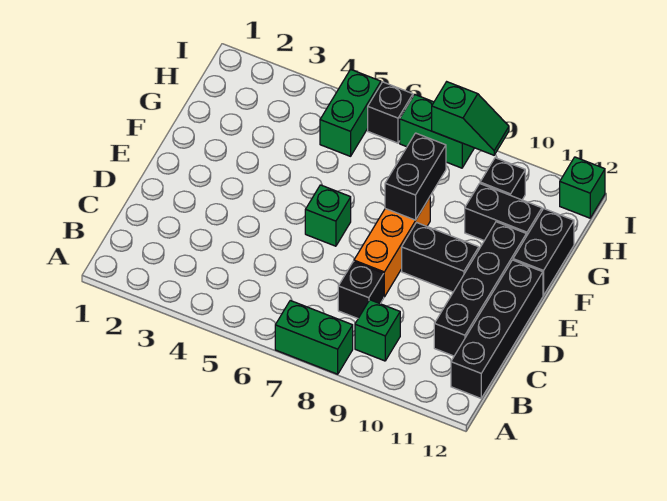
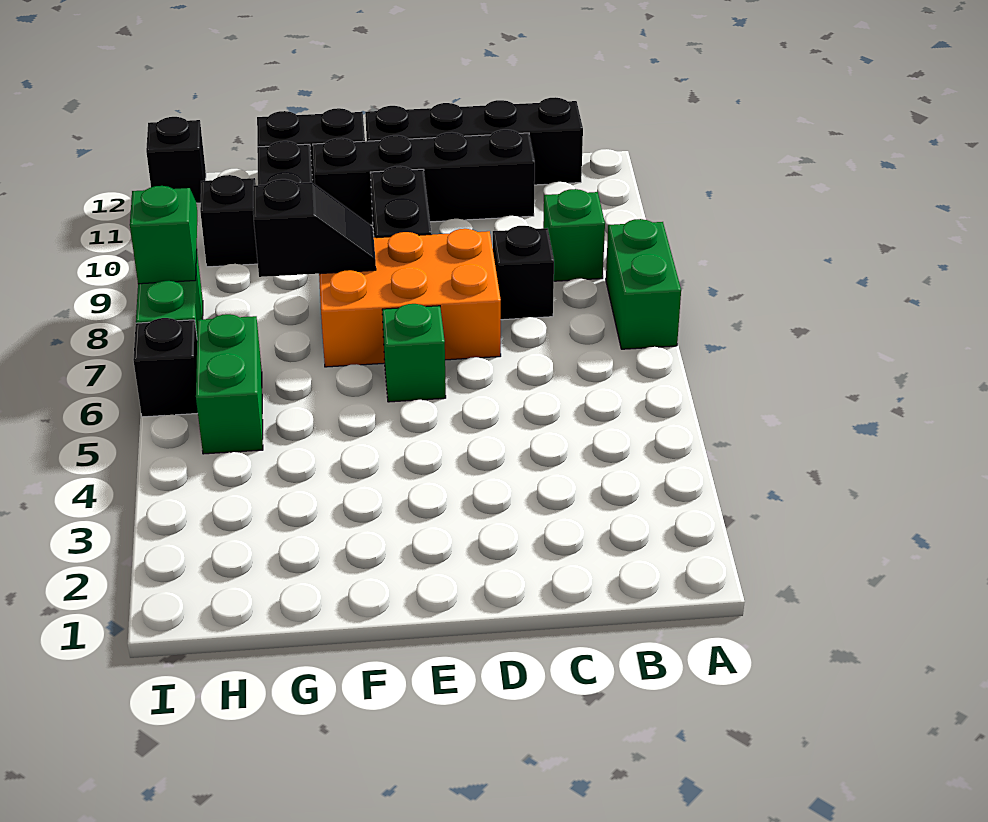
orange 1x3 brick [354,197,430,297] -> orange 2x3 brick [319,229,501,367]
black 1x2 brick [385,133,446,220] -> black 1x2 slope [253,179,376,277]
green 1x2 brick [320,69,381,156] -> green 1x2 brick turned to [196,314,263,454]
green 1x1 brick [560,157,605,218] -> black 1x1 brick [146,117,206,203]

